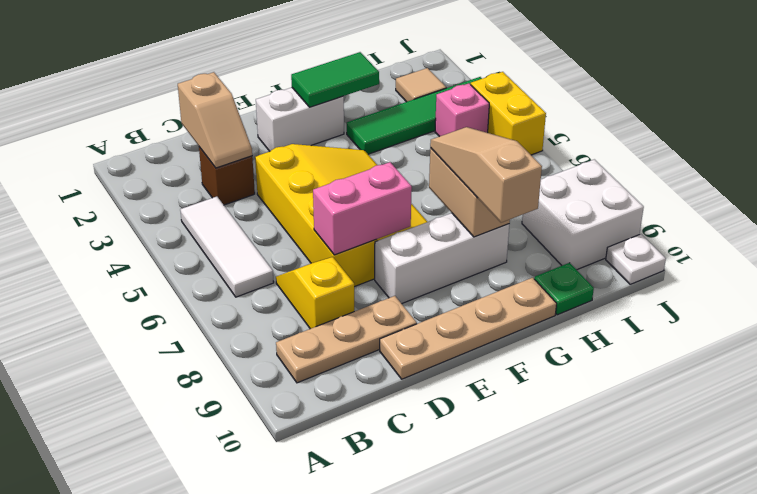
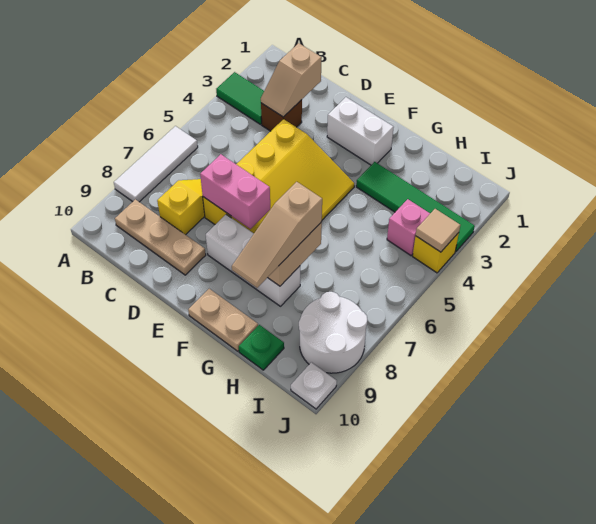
white 1x3 tile [180,197,274,297] -> white 1x3 tile moved to [114,126,198,202]
tan 1x4 plate [380,278,557,379] -> tan 1x2 plate [188,289,258,351]
green 1x2 tile [291,52,379,107] -> green 1x2 tile moved to [216,72,264,124]
tan 1x3 slope [430,127,542,223] -> tan 1x3 slope turned to [232,182,322,288]
tan 1x1 tile [396,68,446,102] -> tan 1x1 tile moved to [416,209,460,252]
white 2x2 brick [522,159,644,270] -> white 2x2 round brick [299,292,368,373]
yellow 1x2 brick [471,72,546,155] -> yellow 1x1 brick [413,233,459,273]

